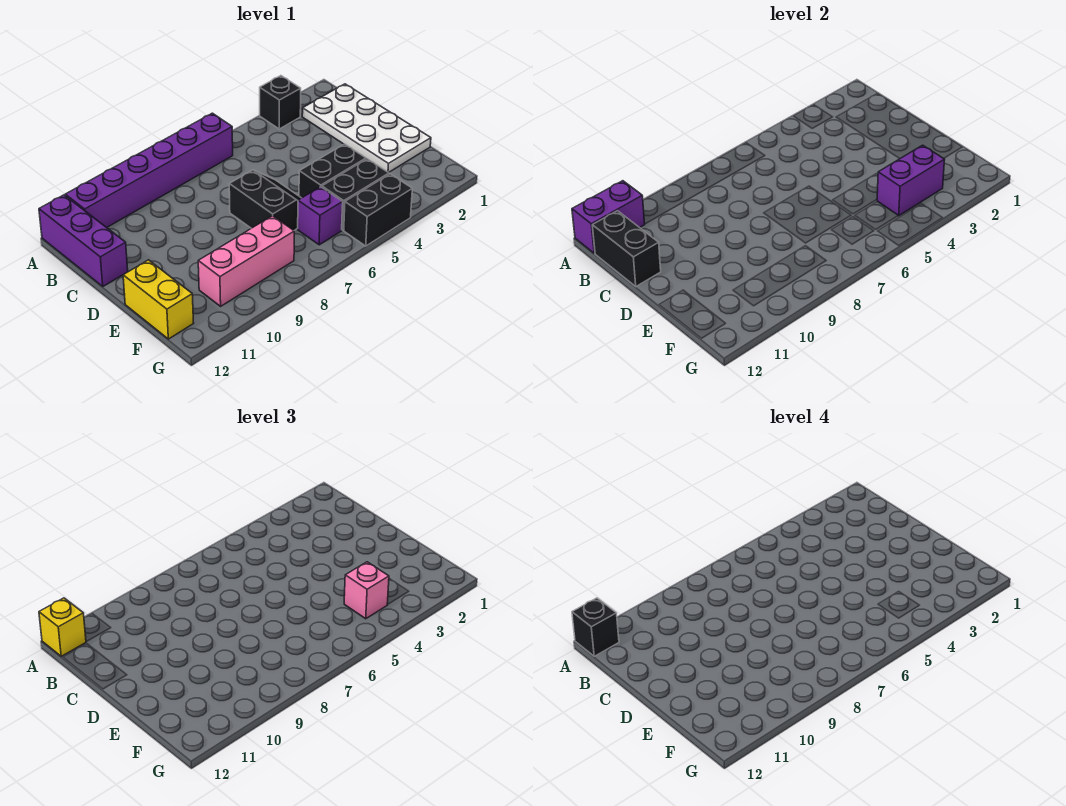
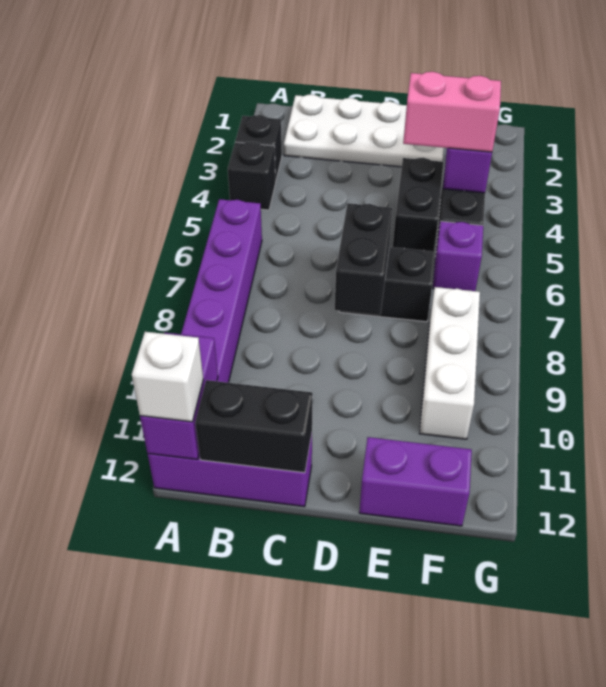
yellow 1x1 brick [39,598,86,656] -> white 1x1 brick [132,332,203,422]
black 1x1 brick [572,598,619,656] -> black 1x1 brick moved to [228,142,276,210]
yellow 1x2 brick [123,260,193,339] -> purple 1x2 brick [359,437,472,526]
pink 1x1 brick [344,562,389,619] -> pink 1x2 brick [403,72,501,152]
pink 1x3 brick [198,216,294,306] -> white 1x3 brick [420,287,480,439]
black 1x2 brick [344,174,412,246] -> black 1x2 brick moved to [335,203,393,315]

